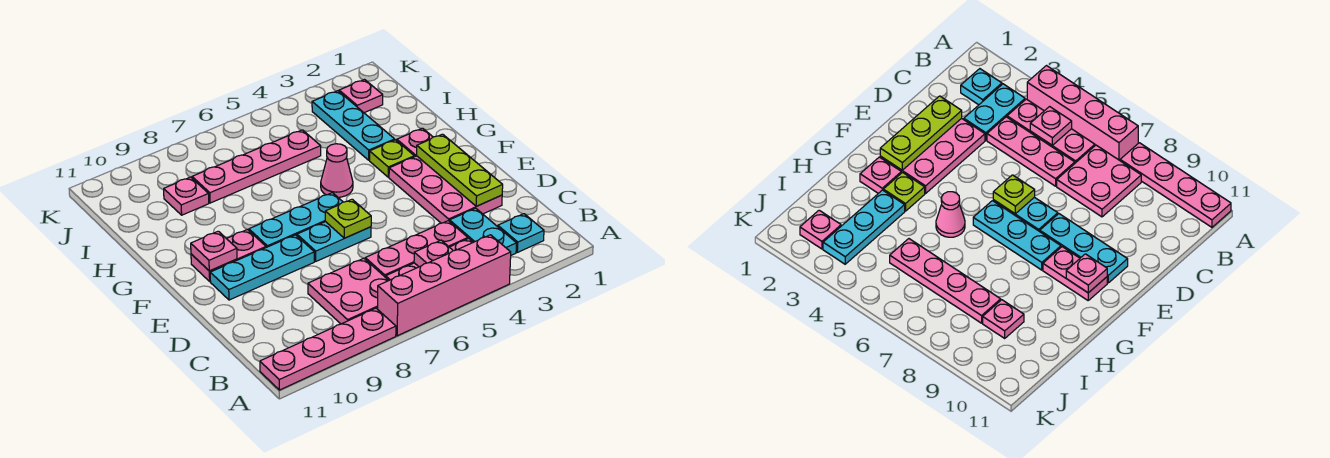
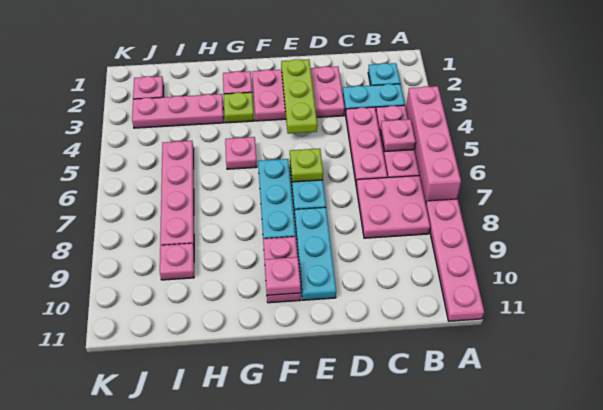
lime 1x3 plate [417,134,503,206] -> lime 1x3 plate turned to [281,59,317,134]
pink 1x1 cone [321,144,353,197] -> pink 1x1 plate [225,137,257,169]
cyan 1x3 plate [312,91,395,160] -> pink 1x3 plate [132,94,224,128]

